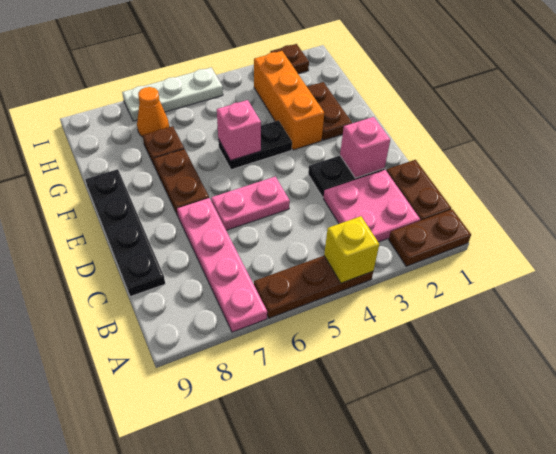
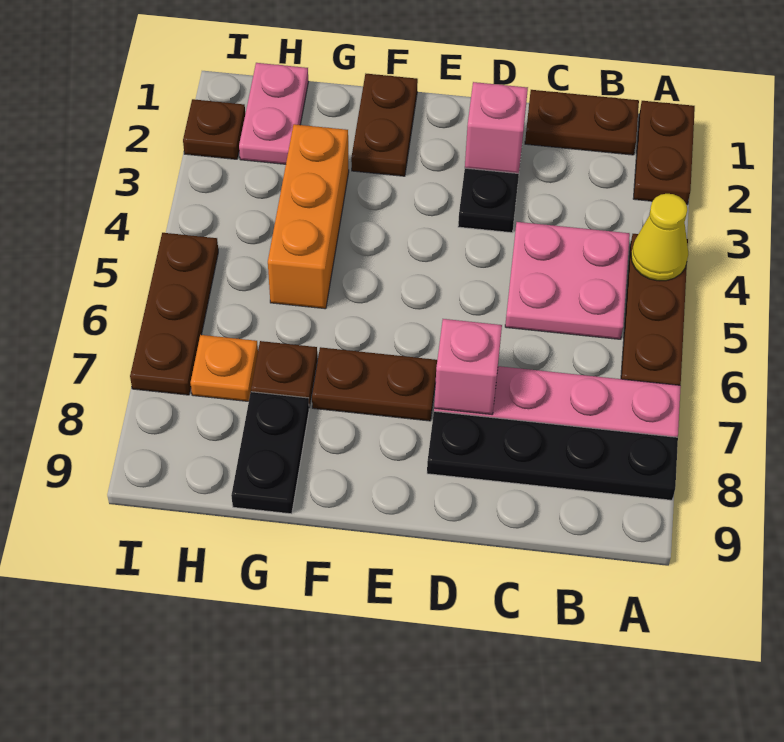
yellow 1x1 brick [324,216,379,283] -> yellow 1x1 cone [631,194,688,281]
pink 2x2 plate [323,170,420,242] -> pink 2x2 plate moved to [505,222,630,339]
black 1x4 plate [85,169,165,297] -> black 1x4 plate moved to [427,411,678,500]
pink 1x2 plate [211,177,290,230] -> pink 1x2 plate moved to [239,63,308,164]
brown 1x2 plate [307,82,352,140] -> brown 1x2 plate turned to [351,74,418,176]
orange 1x3 brick [254,51,324,150] -> orange 1x3 brick turned to [268,124,349,309]
black 1x2 plate [218,120,292,170] -> black 1x2 plate moved to [231,392,309,514]
pink 1x1 brick [217,100,261,161] -> pink 1x1 brick moved to [434,319,502,414]
orange 1x1 cone [137,87,169,137] -> orange 1x1 plate [191,335,258,401]
white 1x3 plate [122,68,223,121] -> brown 1x3 plate [130,233,218,395]

